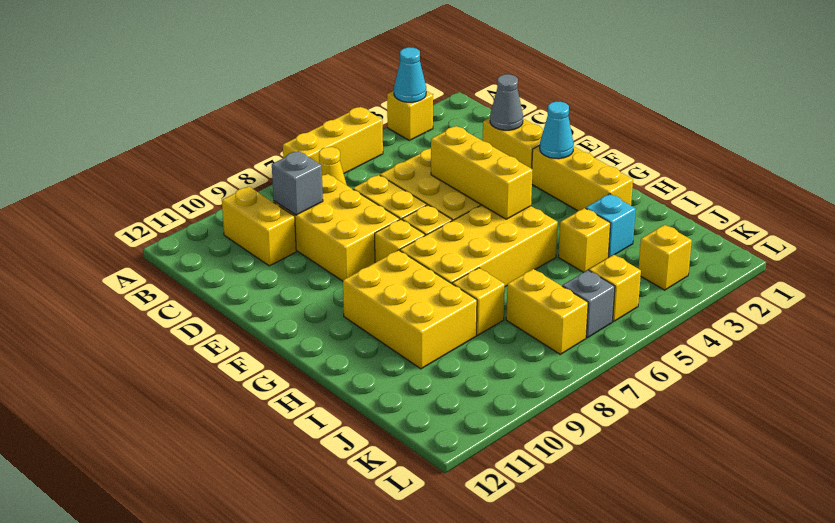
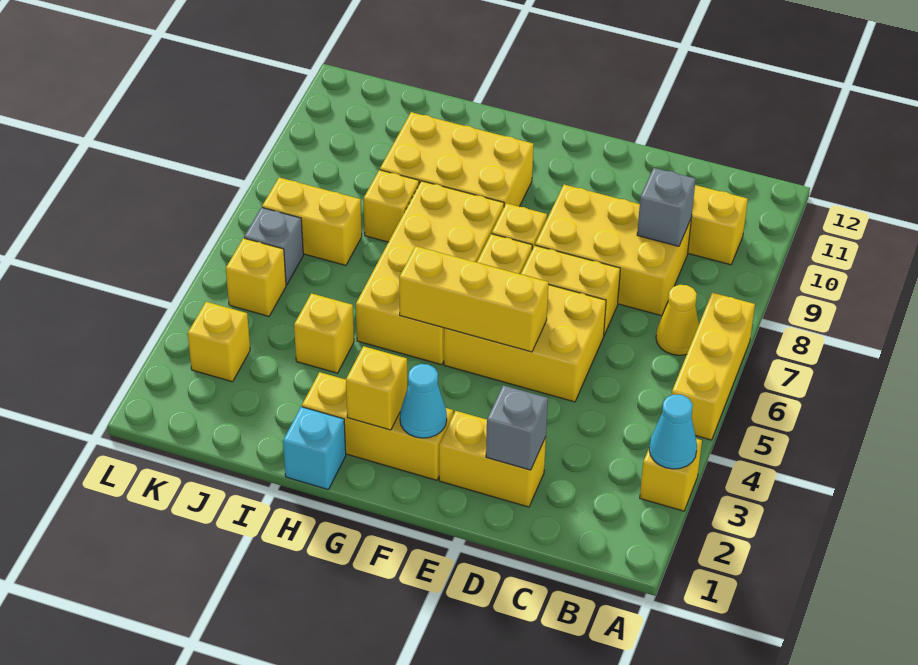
grey 1x1 cone [490,74,523,130] -> grey 1x1 brick [486,385,548,470]
none -> yellow 1x1 brick [346,346,407,430]
cyan 1x1 brick [586,194,636,258] -> cyan 1x1 brick moved to [283,407,346,489]

